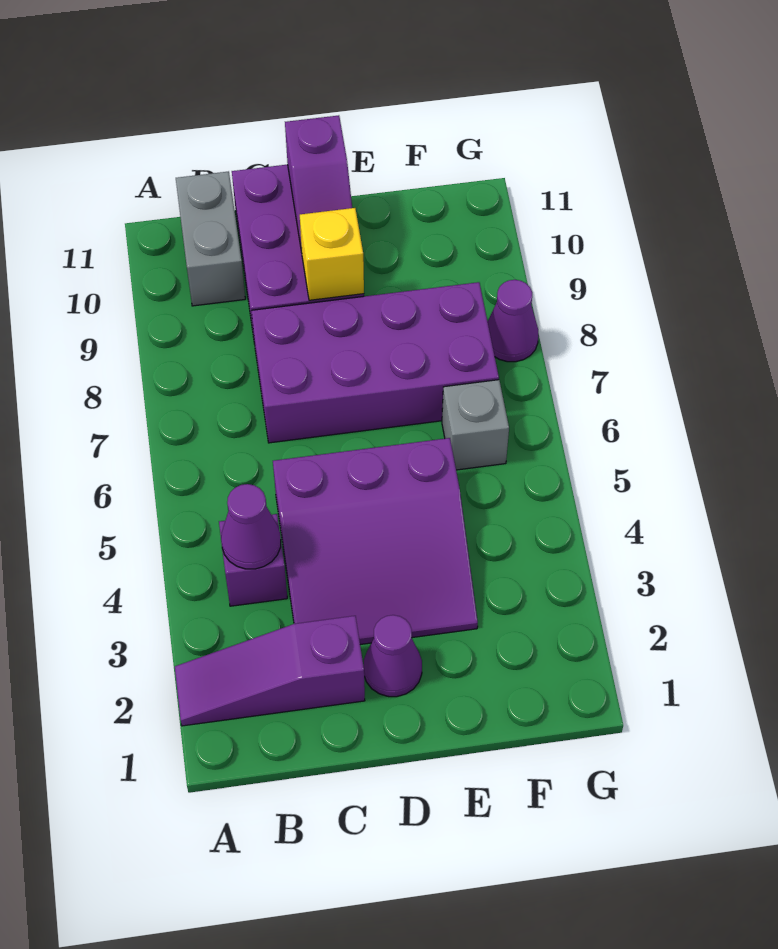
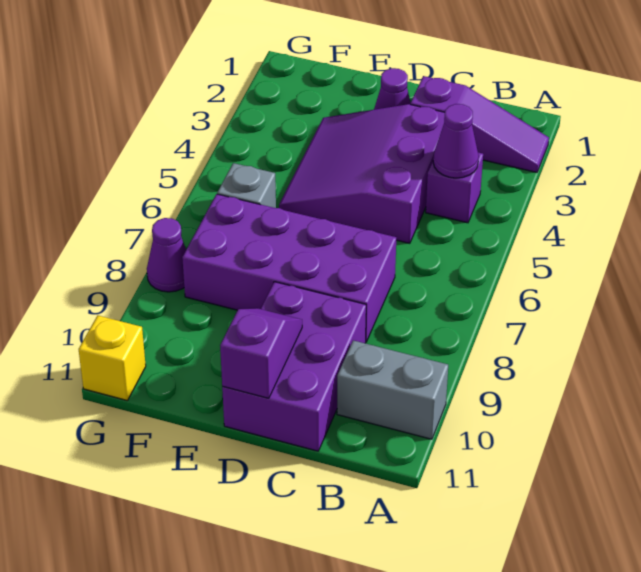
grey 1x2 brick [176,171,245,306] -> grey 1x2 brick turned to [337,340,448,439]
purple 3x3 slope [273,438,478,645] -> purple 3x3 slope turned to [279,104,445,243]
yellow 1x1 brick [300,208,364,300] -> yellow 1x1 brick moved to [79,316,146,401]

